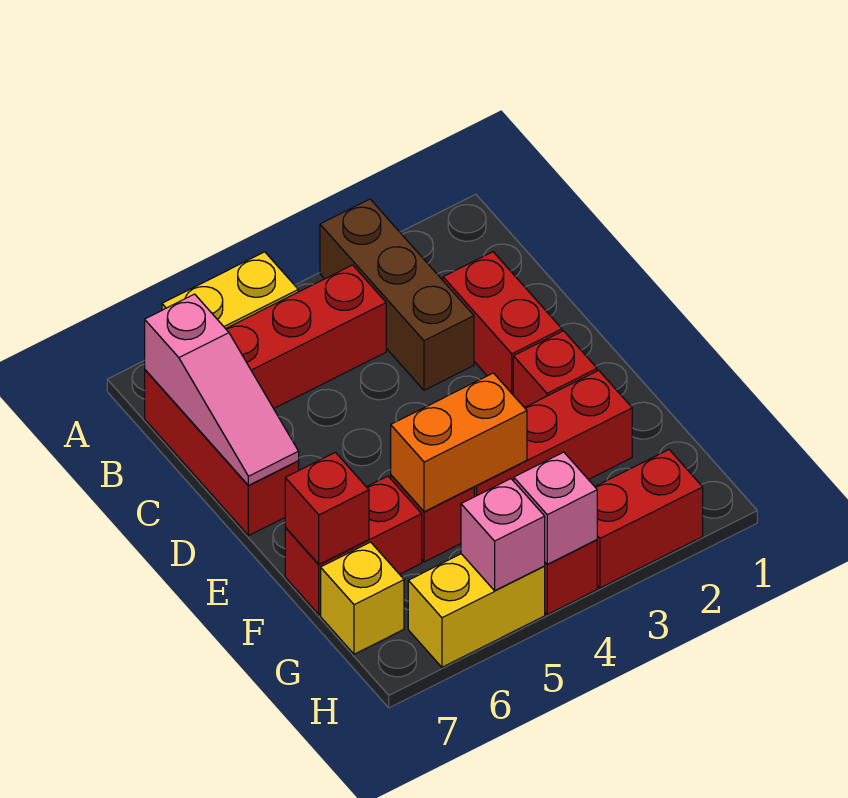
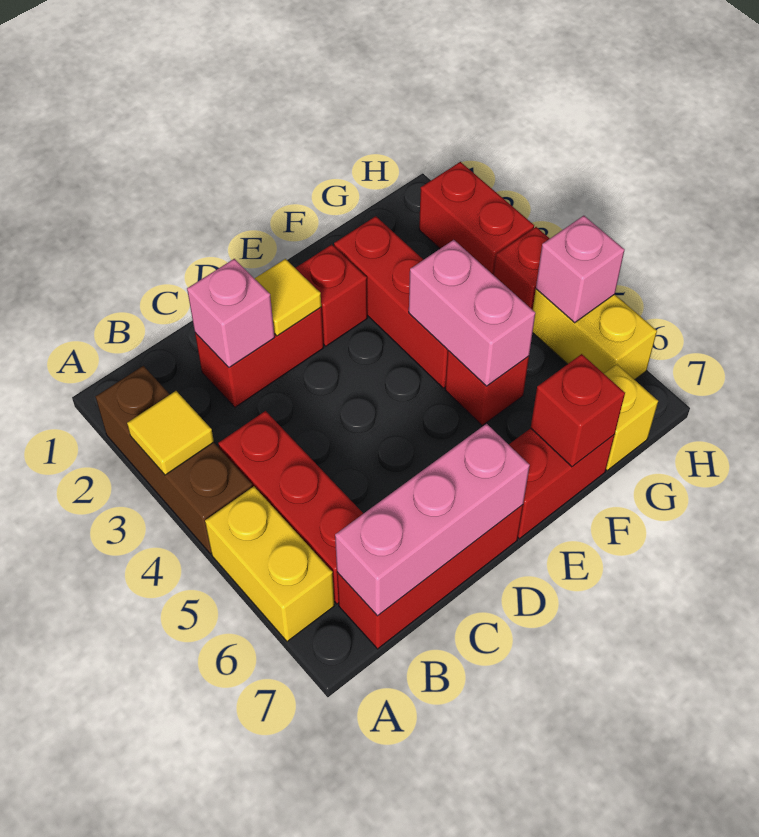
brown 1x3 brick [320,199,474,390] -> brown 1x3 brick turned to [95,366,252,554]
none -> yellow 1x1 tile [127,391,214,475]
pink 1x3 slope [145,294,299,485] -> pink 1x3 brick [335,424,530,616]
none -> yellow 1x1 tile [254,259,321,336]
orange 1x2 brick [391,373,527,512] -> pink 1x2 brick [409,240,535,386]
red 1x2 brick [285,476,422,615] -> red 1x2 brick turned to [509,428,614,539]
pink 1x1 brick [514,452,597,564] -> pink 1x1 brick moved to [187,259,275,367]

